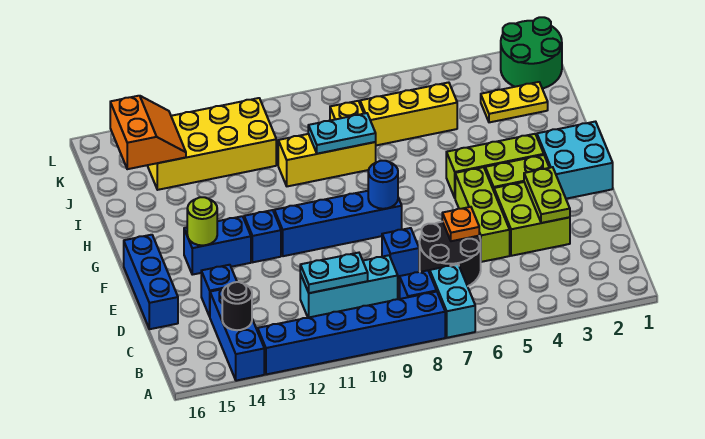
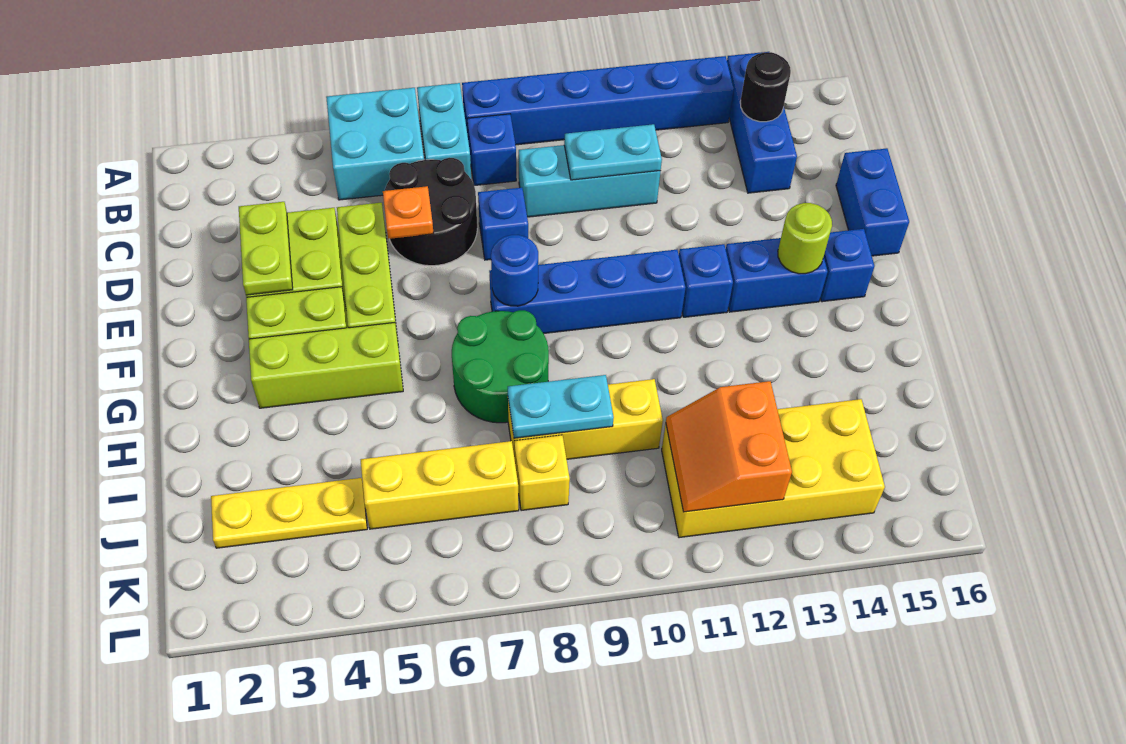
blue 1x1 brick [201,265,237,317] -> blue 1x1 brick moved to [820,229,874,302]
blue 1x3 brick [124,235,178,329] -> blue 1x2 brick [836,148,909,256]
cyan 2x2 brick [537,122,613,199] -> cyan 2x2 brick moved to [326,88,424,200]
yellow 1x2 plate [481,82,548,122] -> yellow 1x3 plate [211,478,367,548]
orange 2x2 slope [110,96,186,169] -> orange 2x2 slope moved to [666,381,792,512]
green 2x2 round brick [501,17,562,89] -> green 2x2 round brick moved to [452,310,549,423]

